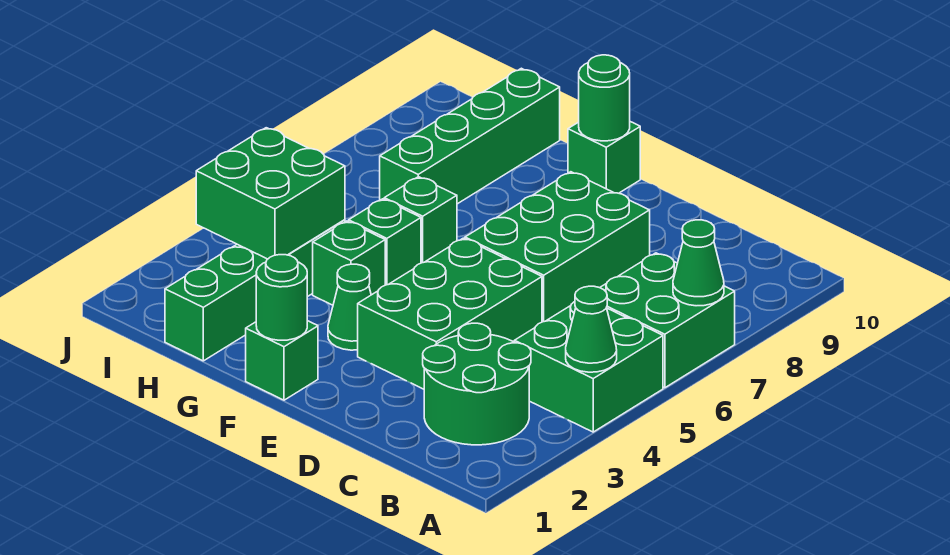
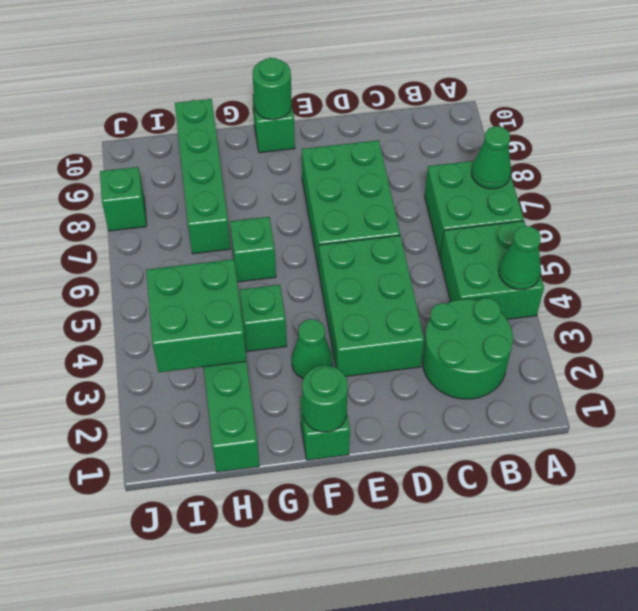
green 1x1 brick [349,199,421,285] -> green 1x1 brick moved to [100,167,147,231]

